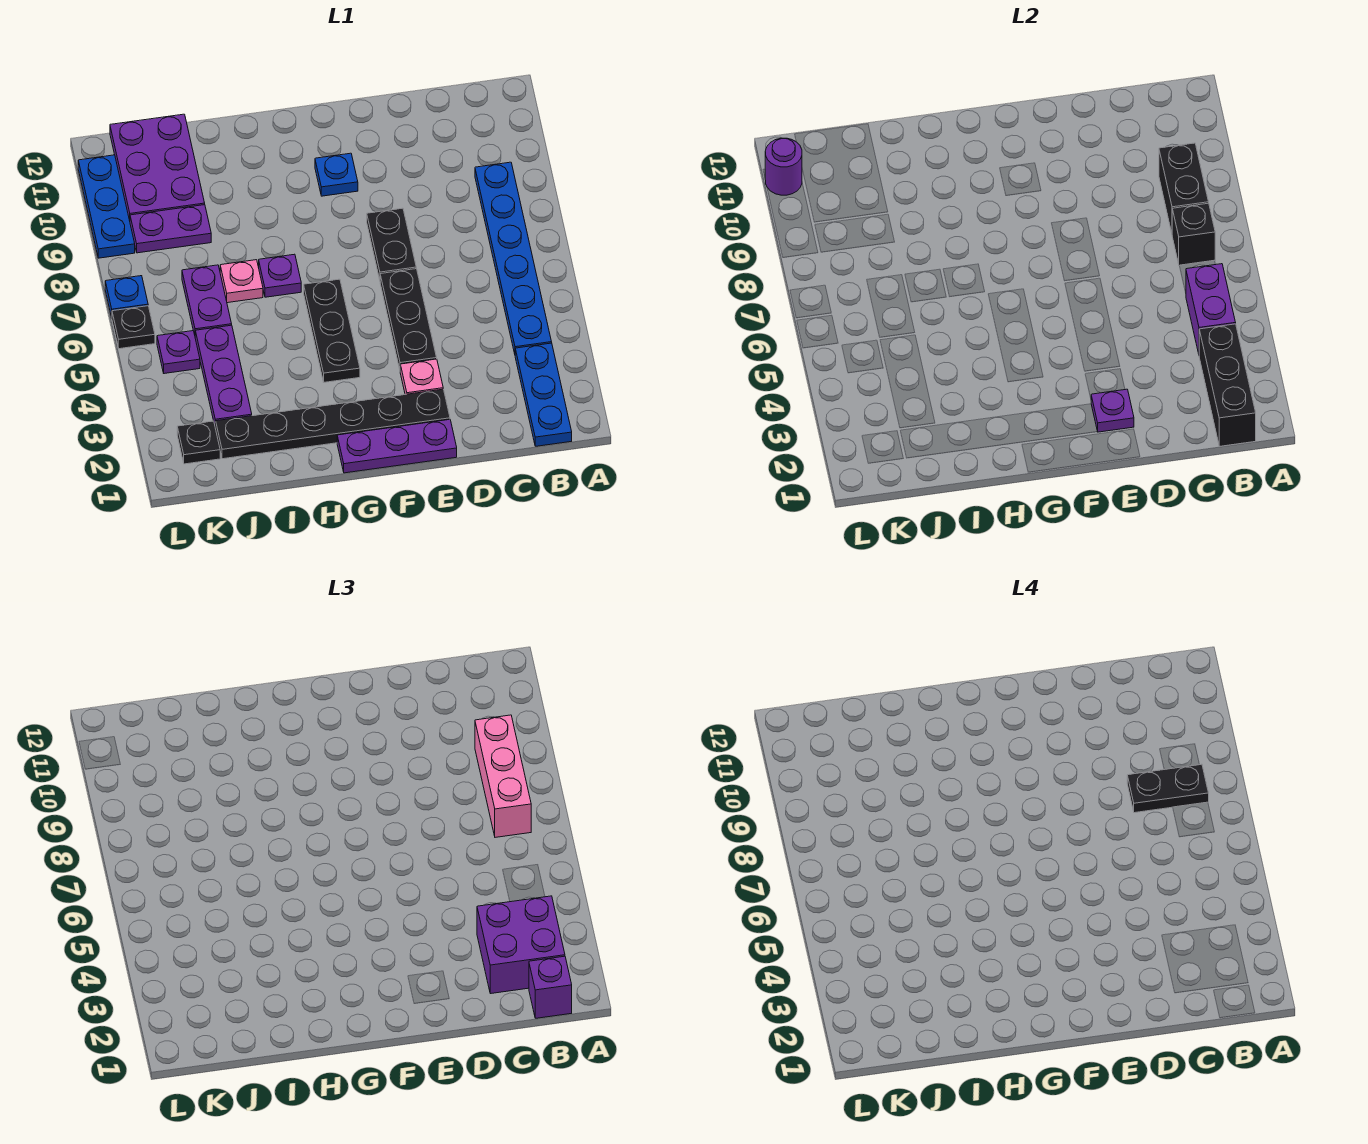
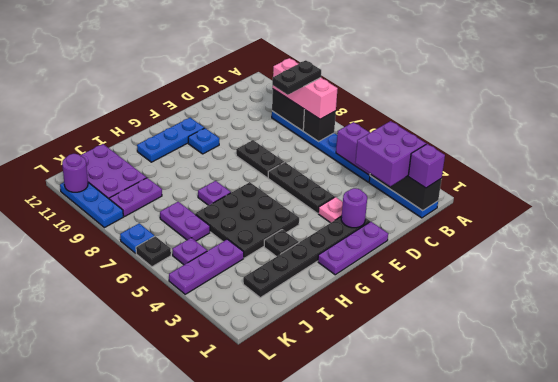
purple 1x1 plate [1091,389,1134,432] -> purple 1x1 round brick [341,188,367,228]
none -> blue 1x3 plate [137,118,204,162]
black 1x3 plate [304,279,360,382] -> black 3x3 plate [195,182,299,258]
pink 1x1 plate [220,260,263,303] -> none
purple 1x3 plate [195,325,252,428] -> purple 1x3 plate turned to [169,239,244,294]
black 1x1 plate [177,421,220,464] -> black 1x1 plate moved to [264,230,299,257]

